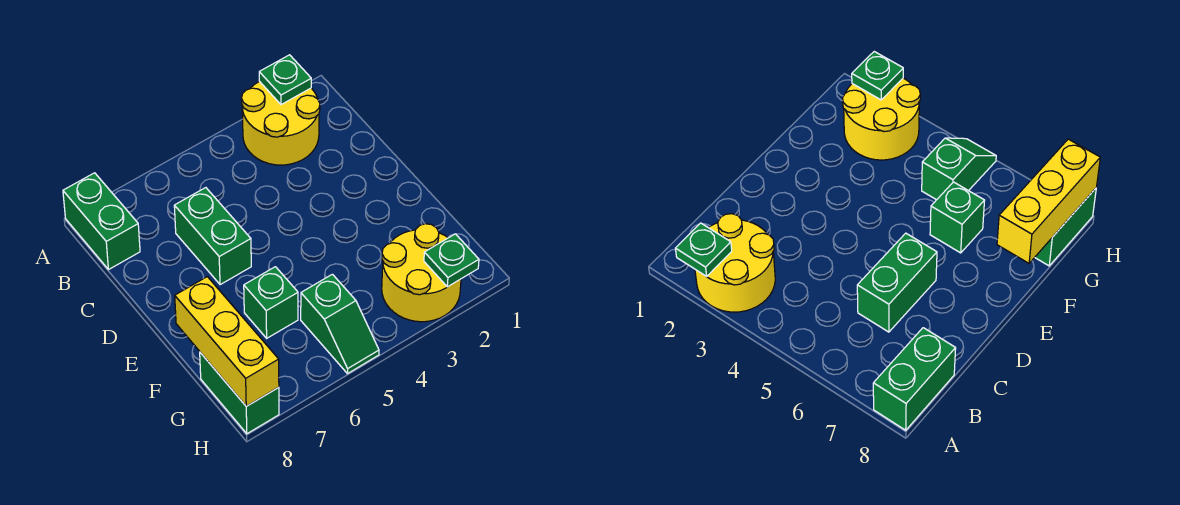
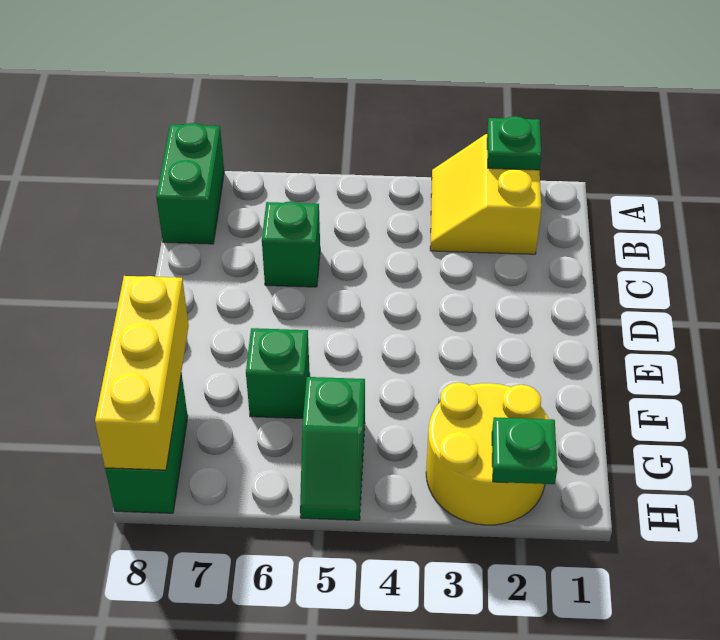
yellow 2x2 round brick [241,81,320,165] -> yellow 2x2 slope [430,134,541,254]
green 1x2 brick [174,188,251,285] -> green 1x1 brick [262,201,320,287]

